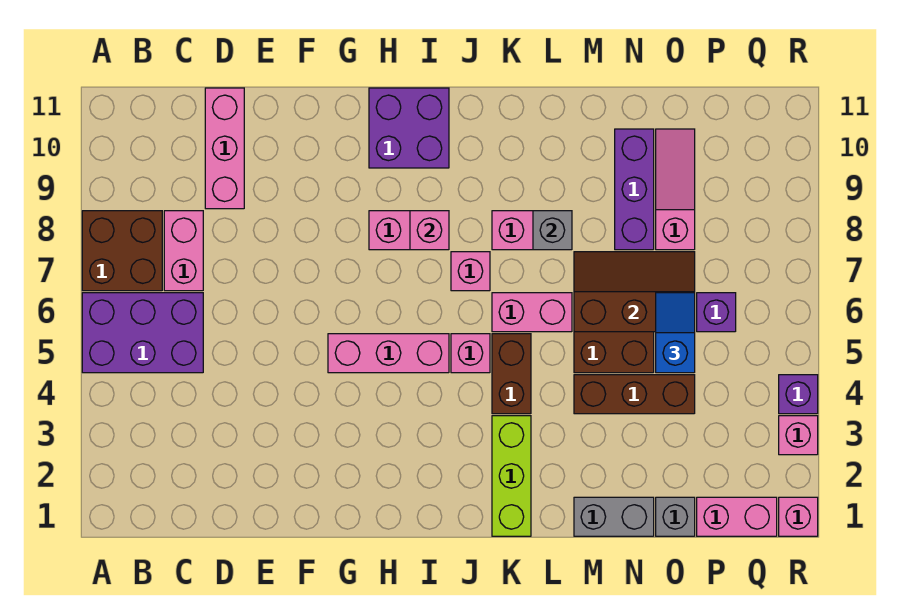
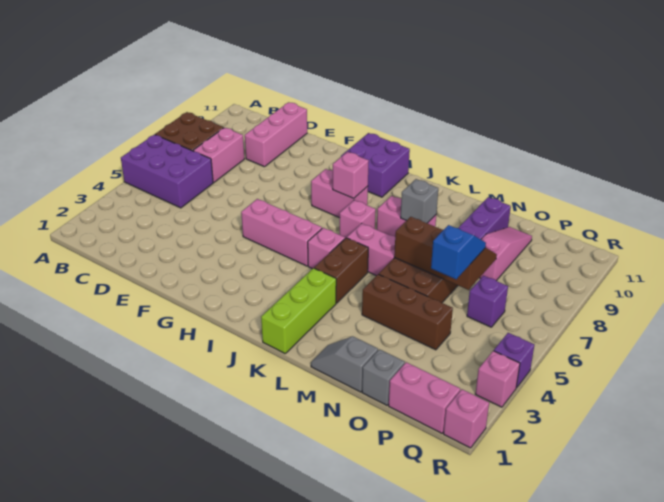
grey 1x2 brick [574,497,654,536] -> grey 1x2 slope [311,336,378,392]

